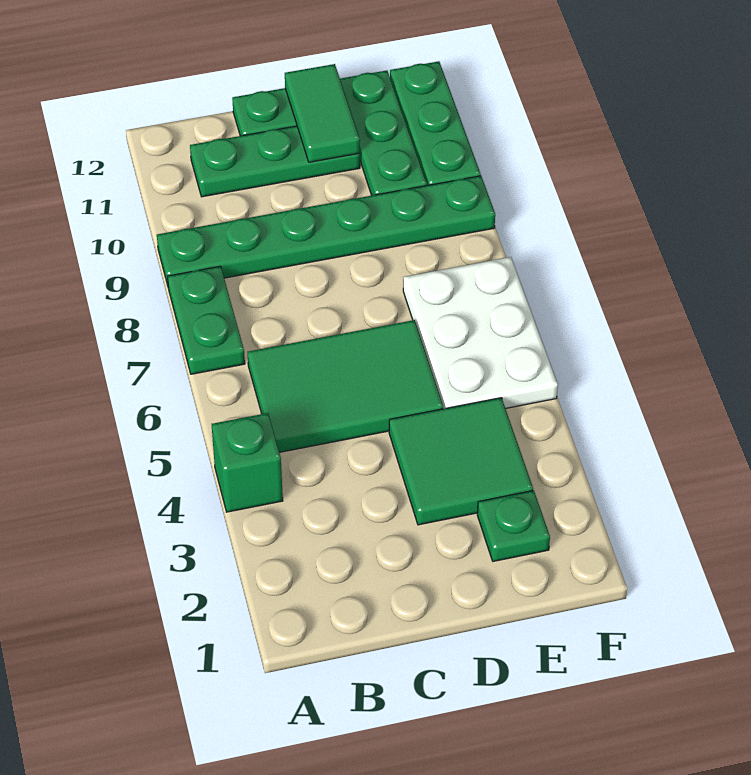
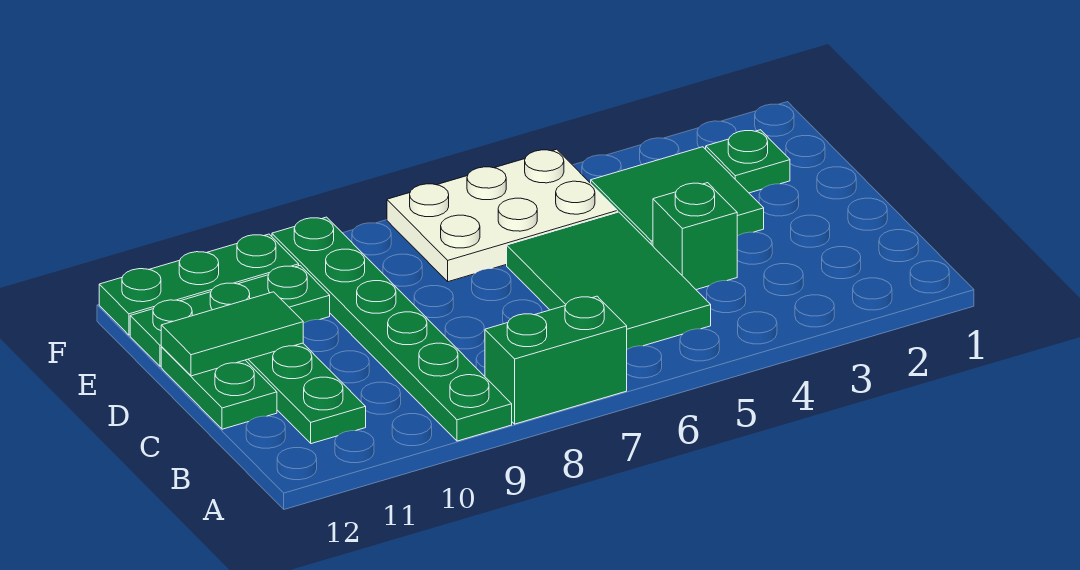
green 1x1 brick [212,413,283,512] -> green 1x1 brick moved to [653,183,737,290]
green 1x2 plate [168,266,245,374] -> green 1x2 brick [485,296,627,424]

